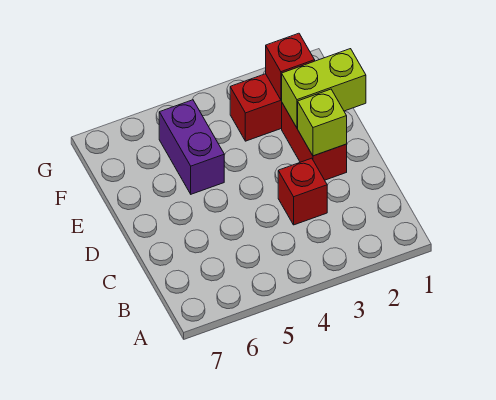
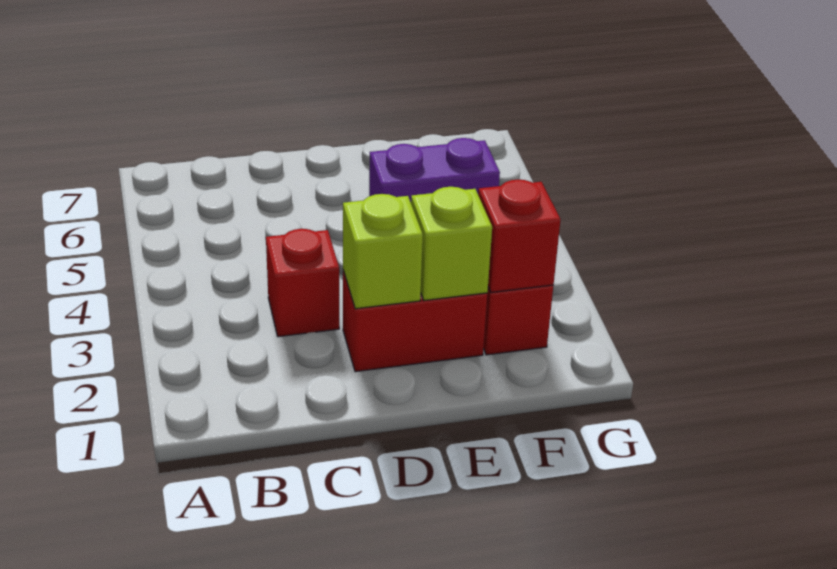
lime 1x2 brick [282,49,366,128] -> lime 1x1 brick [411,187,492,300]

